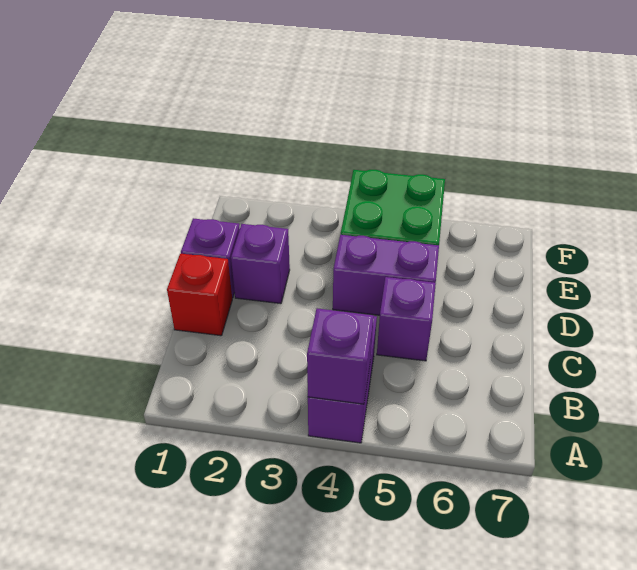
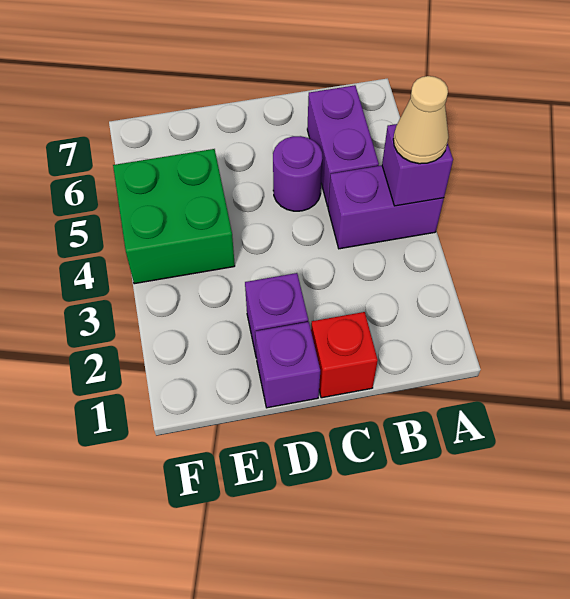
none -> tan 1x1 cone [393,76,449,164]
purple 1x1 brick [377,277,436,361] -> purple 1x1 round brick [273,136,322,211]
purple 1x2 brick [333,235,439,315] -> purple 1x2 brick moved to [307,85,379,206]

